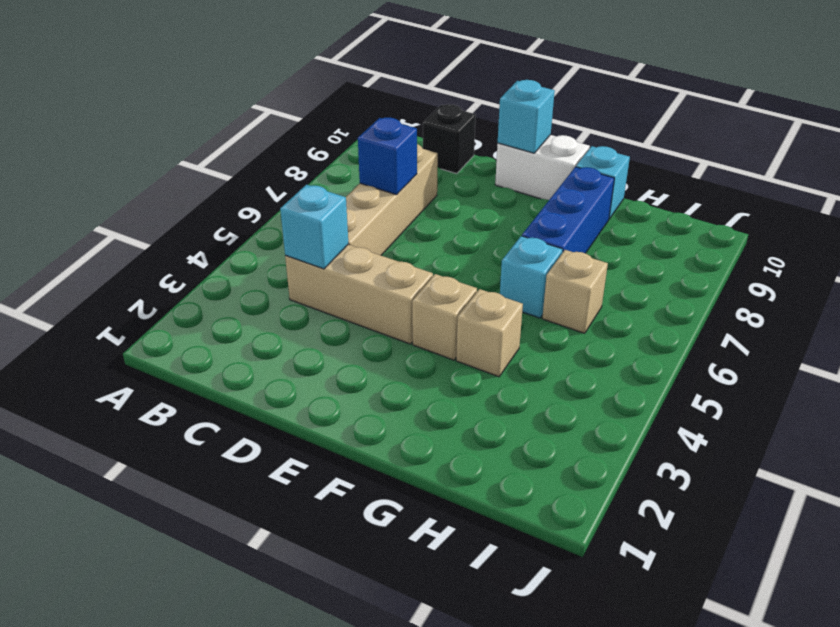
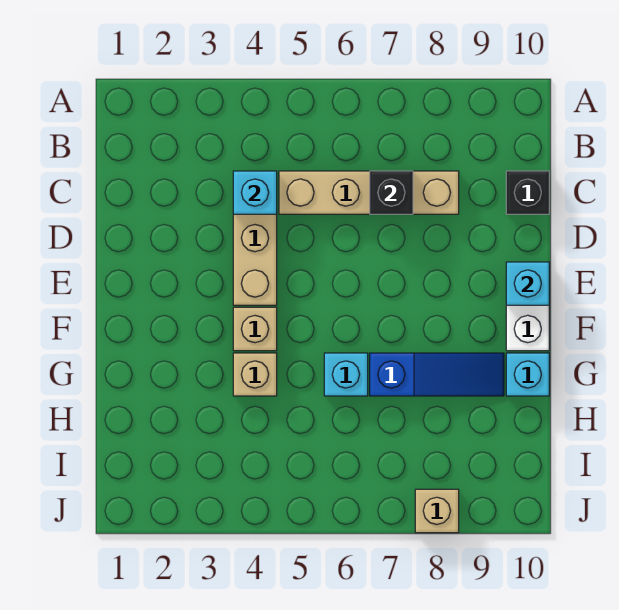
blue 1x1 brick [358,118,417,195] -> black 1x1 brick [370,171,413,214]
blue 1x3 brick [522,167,614,253] -> blue 1x3 slope [370,353,504,396]
tan 1x1 brick [542,250,608,333] -> tan 1x1 brick moved to [415,489,459,533]

